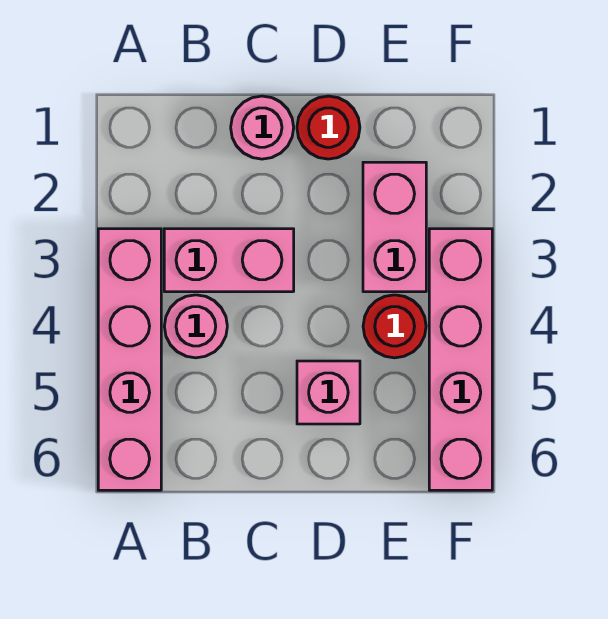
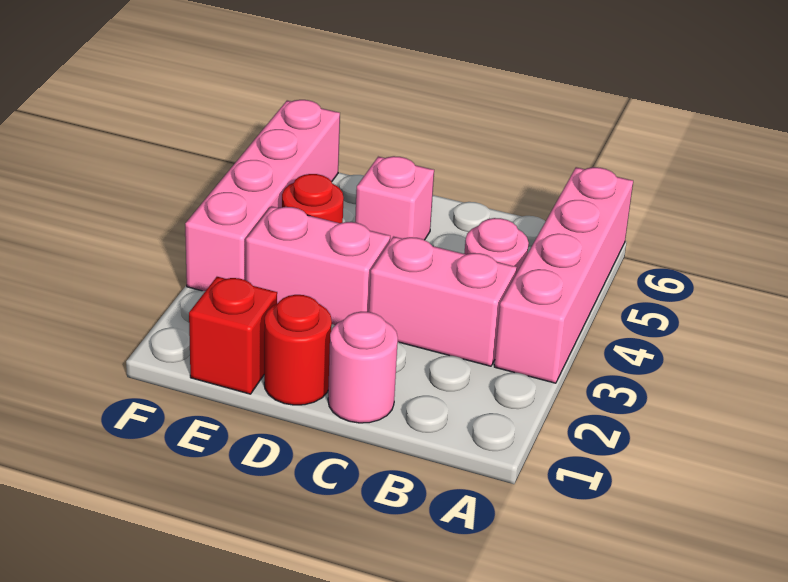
none -> red 1x1 brick [189,277,277,394]
pink 1x2 brick [363,162,426,292] -> pink 1x2 brick turned to [246,206,390,325]

